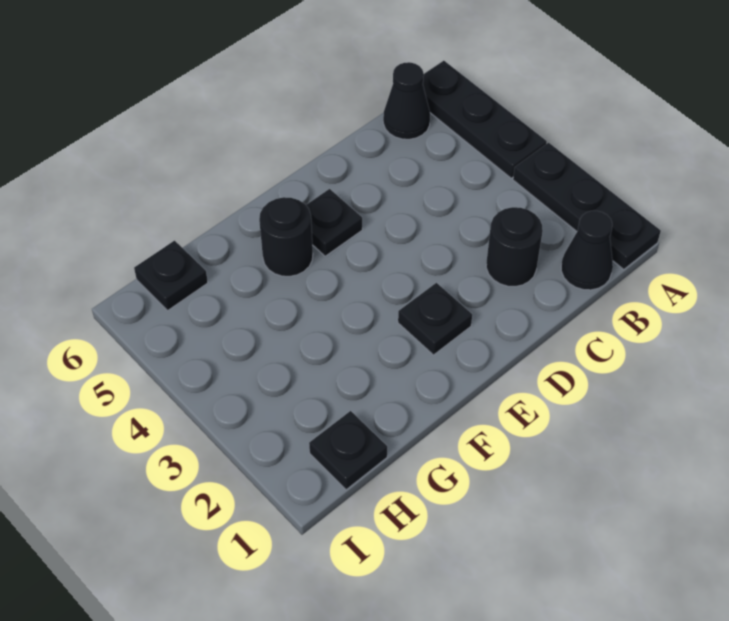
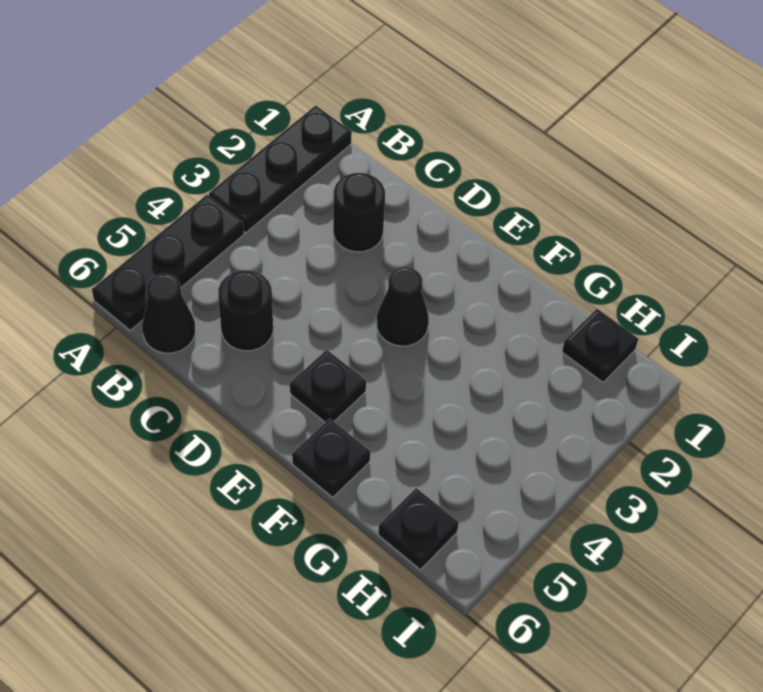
black 1x1 cone [561,211,613,290] -> black 1x1 cone moved to [377,267,429,346]
black 1x1 plate [398,283,472,355] -> black 1x1 plate moved to [292,419,370,497]
black 1x1 round brick [259,197,313,276] -> black 1x1 round brick moved to [218,270,273,351]

